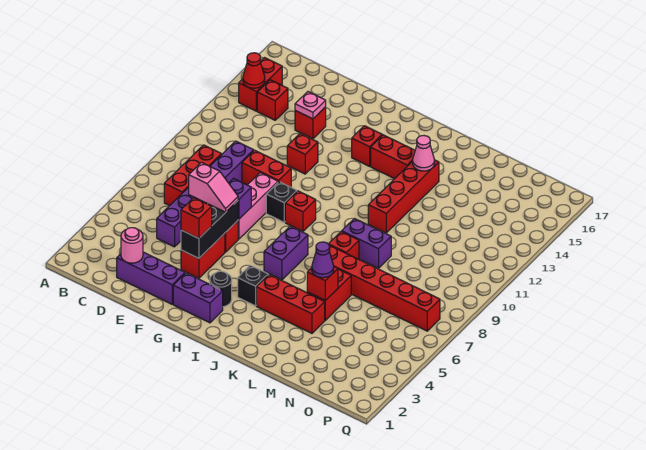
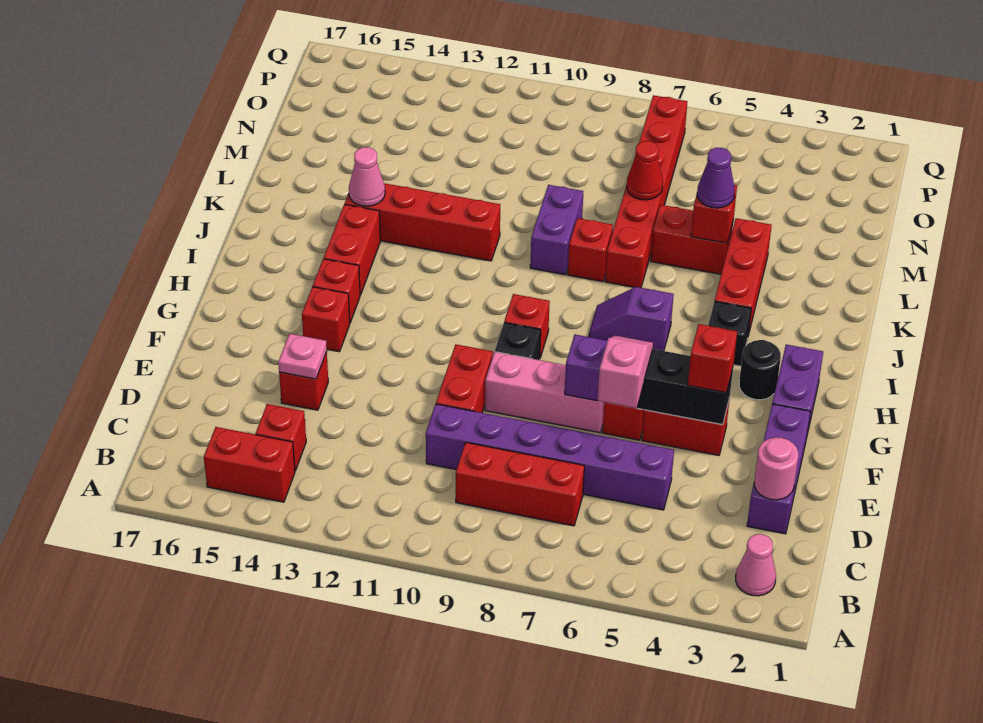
none -> pink 1x1 cone [736,534,776,596]
red 1x1 cone [243,53,265,88] -> red 1x1 cone moved to [627,141,663,200]
red 1x1 brick [287,134,318,174] -> red 1x1 brick moved to [302,287,350,352]
purple 1x2 brick [264,226,308,280] -> purple 1x2 slope [589,287,674,351]

